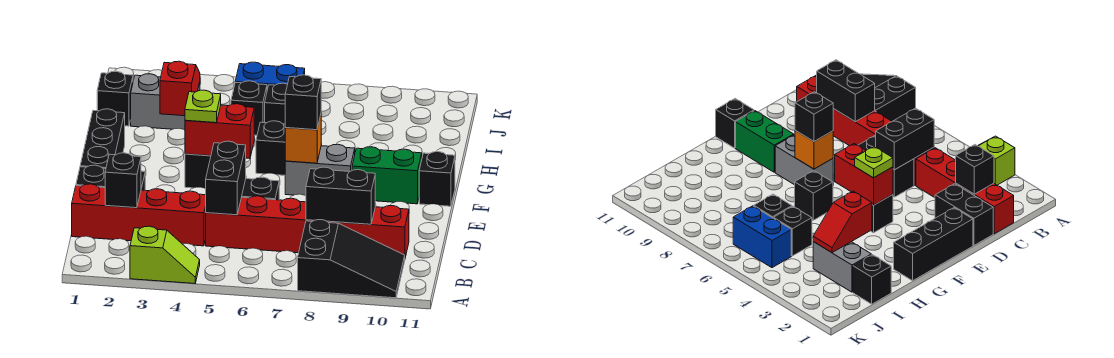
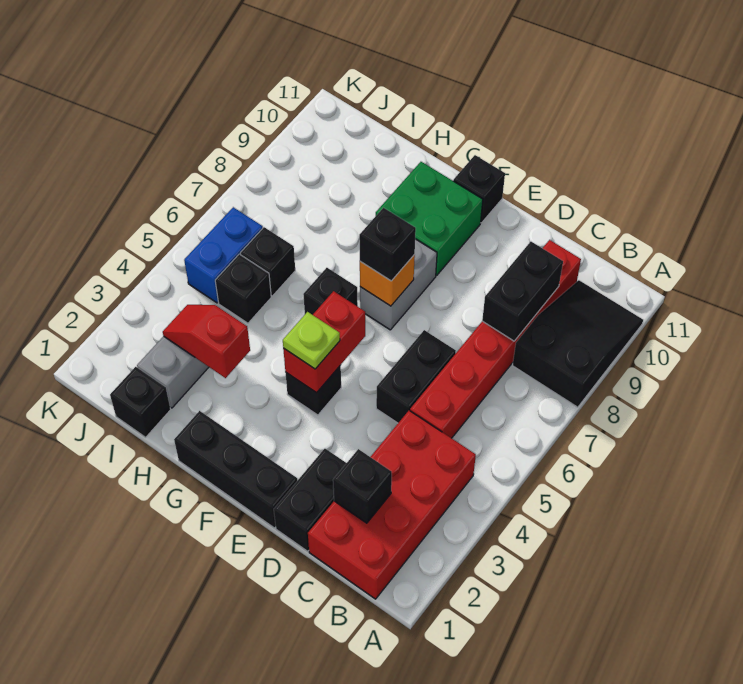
lime 1x2 slope [130,226,200,284] -> none
red 1x4 brick [72,184,206,246] -> red 2x4 brick [308,411,476,599]
black 1x2 brick [206,141,246,215] -> none
green 1x2 brick [352,147,422,204] -> green 2x2 brick [376,162,483,275]

